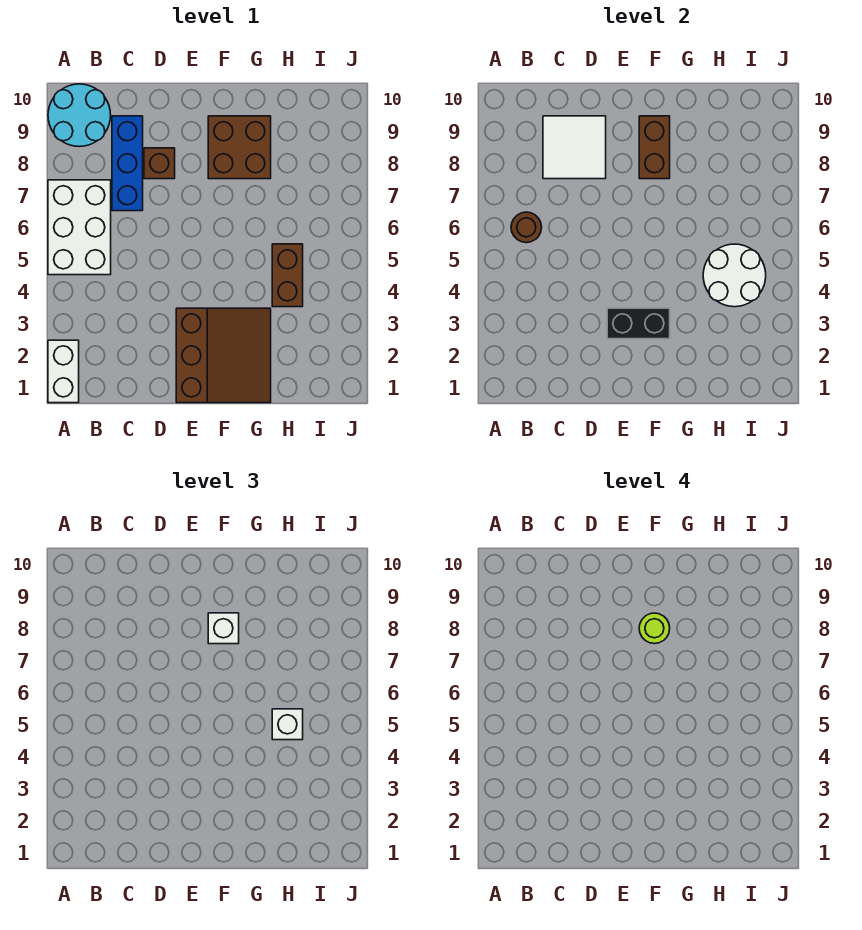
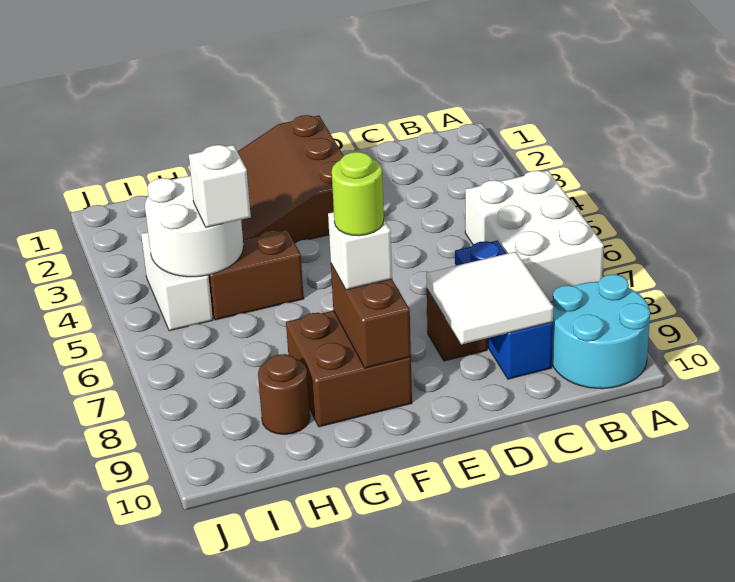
white 1x2 brick [48,340,79,403] -> white 1x2 brick moved to [141,232,213,331]
brown 1x1 round brick [511,212,542,243] -> brown 1x1 round brick moved to [258,354,310,434]
black 1x2 brick [607,308,670,339] -> none
brown 1x2 brick [272,244,303,307] -> brown 1x2 brick turned to [208,230,304,320]

